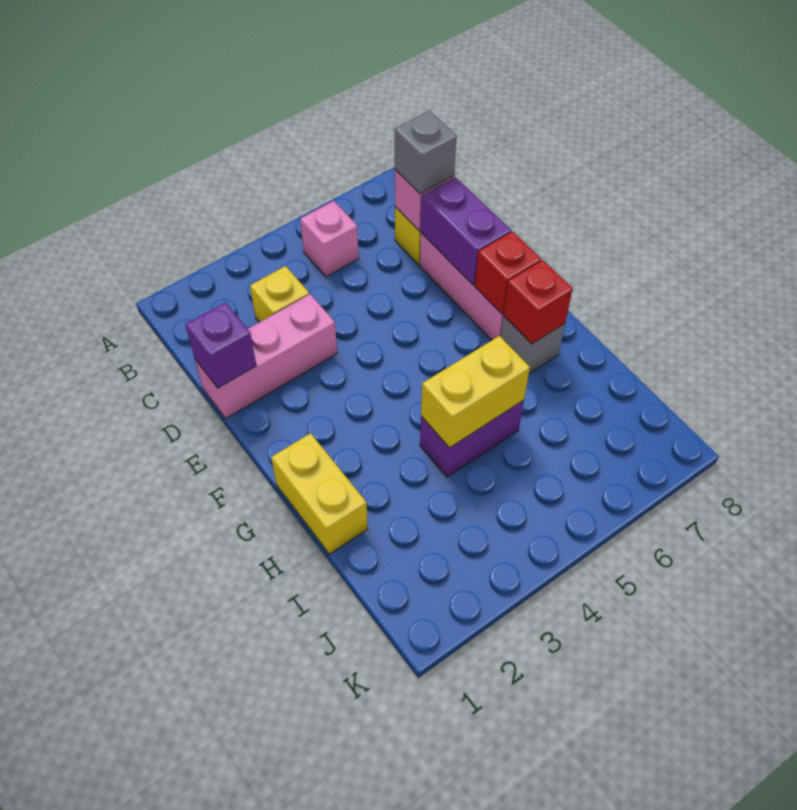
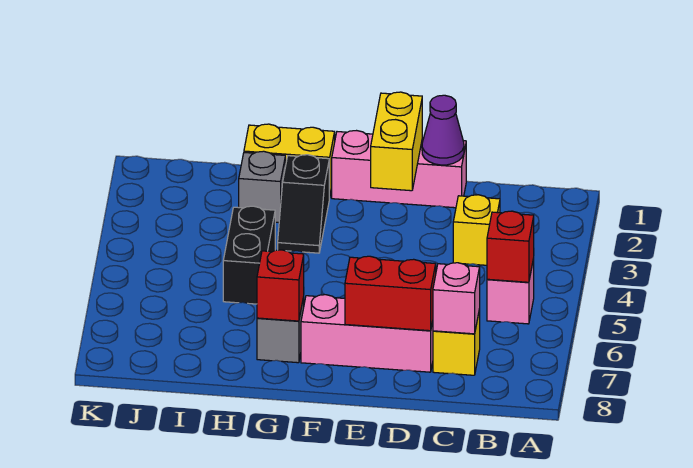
grey 1x1 brick [395,111,457,194] -> grey 1x1 brick moved to [239,151,285,223]
pink 1x3 brick [195,294,337,419] -> pink 1x3 brick turned to [332,131,466,208]
purple 1x1 brick [185,302,256,388] -> purple 1x1 cone [422,95,464,165]
purple 1x2 brick [420,177,511,285] -> red 1x2 brick [345,256,436,331]
red 1x1 brick [475,231,541,314] -> red 1x1 brick moved to [487,211,534,282]
none -> black 1x2 slope [278,155,329,253]
purple 1x2 brick [420,400,524,477] -> black 1x2 brick [223,206,275,304]
yellow 1x2 brick [421,336,530,448] -> yellow 1x2 brick moved to [371,92,422,191]

